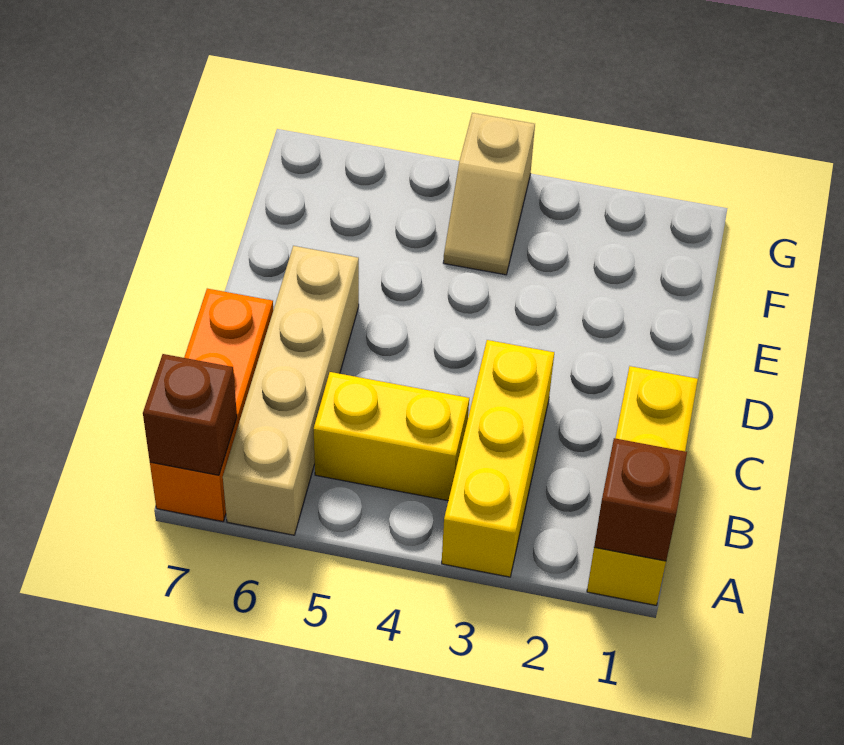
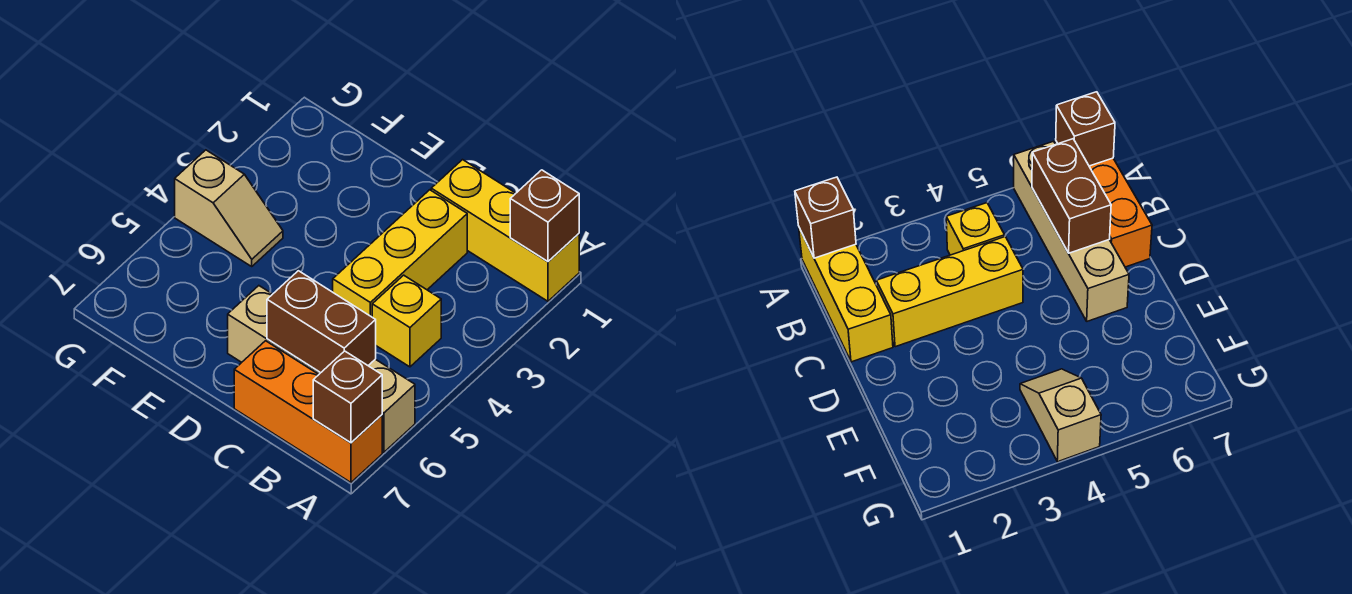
yellow 1x3 brick [442,340,554,577] -> yellow 1x3 brick turned to [333,190,467,317]
yellow 1x2 brick [314,372,469,501] -> yellow 1x1 brick [372,275,441,367]
none -> brown 1x2 brick [267,271,376,373]

